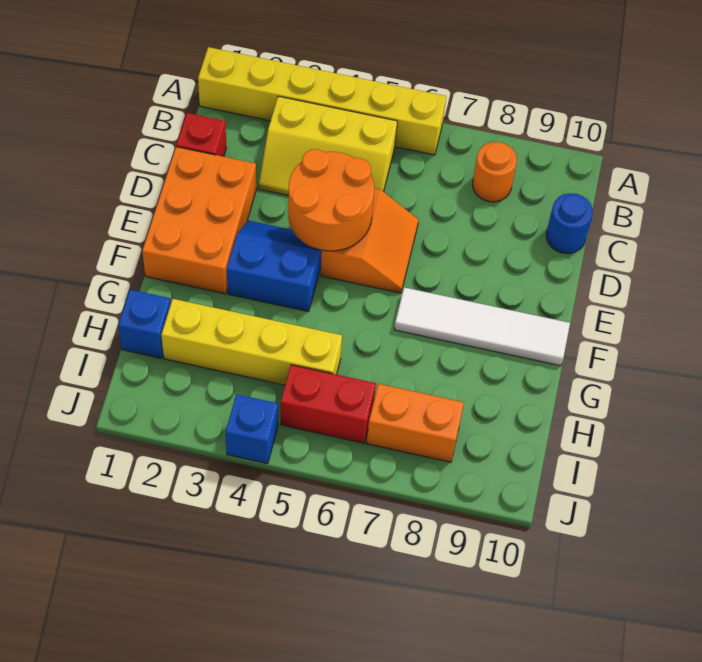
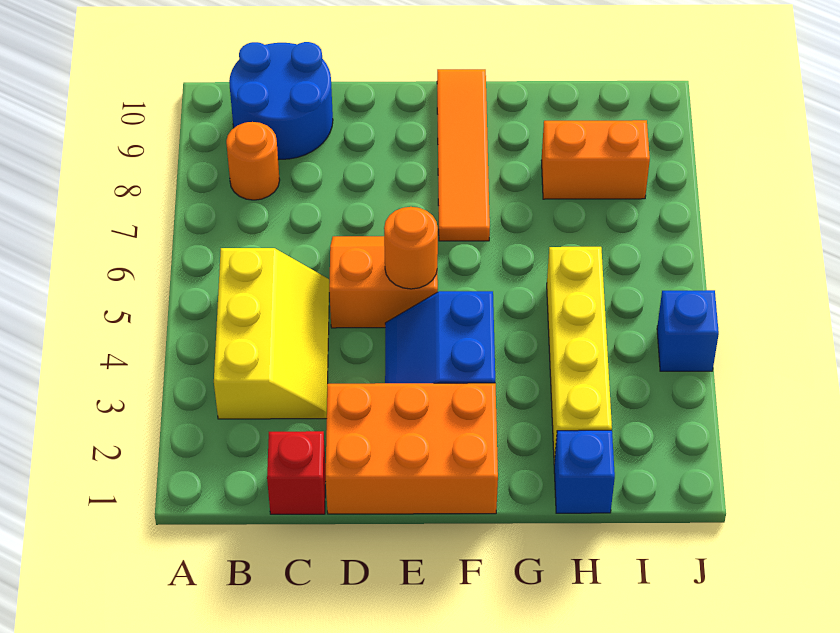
yellow 1x6 brick [198,47,446,155] -> none
blue 1x1 round brick [546,193,593,254] -> blue 2x2 round brick [229,42,333,159]
orange 2x2 round brick [288,149,374,251] -> orange 1x1 round brick [384,207,438,289]
white 1x4 tile [394,287,570,366] -> orange 1x4 tile [437,69,490,241]
red 1x2 brick [281,365,376,443] -> none
orange 1x2 brick [367,384,464,462] -> orange 1x2 brick turned to [541,120,650,199]

